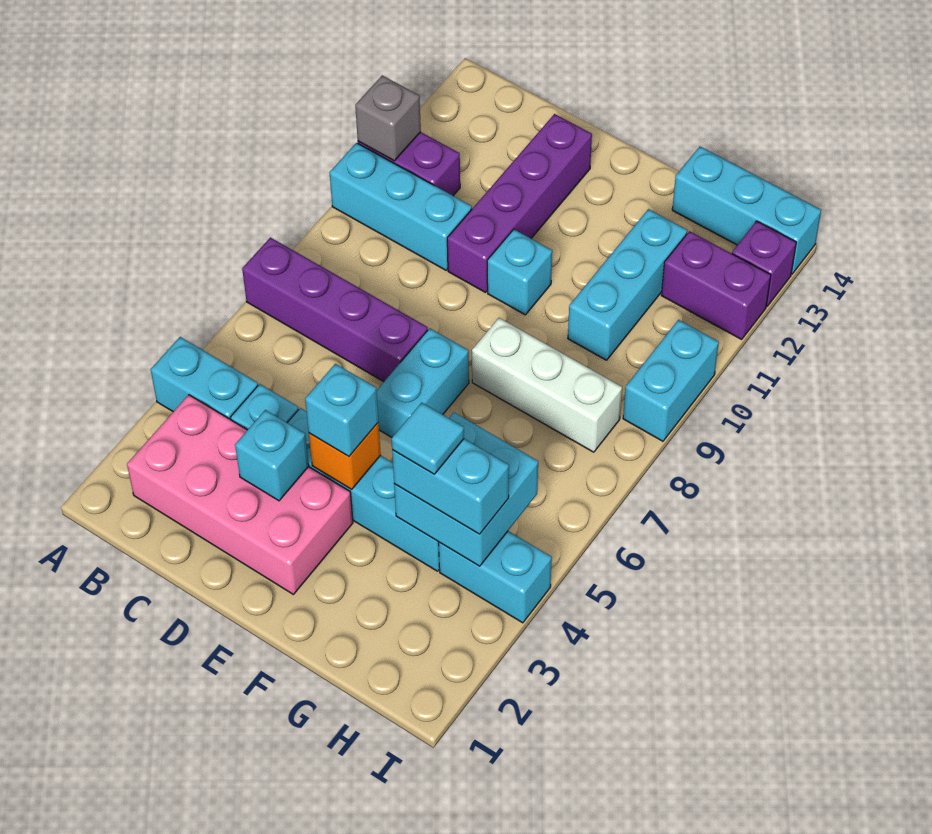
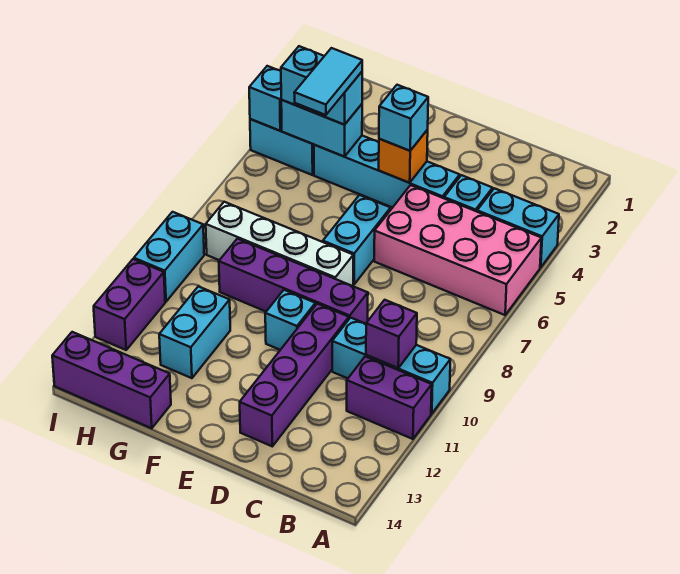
purple 1x4 brick [242,237,428,382] -> purple 1x4 brick moved to [219,239,368,324]
grey 1x1 brick [355,75,421,161] -> none
pink 2x4 brick [127,395,353,594] -> pink 2x4 brick moved to [374,185,541,315]
cyan 1x1 brick [235,410,309,501] -> cyan 1x1 brick moved to [249,66,282,131]
white 1x3 brick [472,318,622,452] -> white 1x4 brick [206,202,353,286]
cyan 2x2 brick [394,412,538,566] -> cyan 1x2 brick [281,100,362,157]
cyan 1x1 tile [392,403,464,474] -> cyan 1x2 tile [294,48,362,115]
cyan 1x3 brick [568,209,687,360] -> cyan 1x2 brick [159,286,230,378]
cyan 1x3 brick [672,147,821,274] -> purple 1x3 brick [52,332,171,428]
purple 1x2 brick [661,231,771,339] -> purple 1x2 brick turned to [94,259,165,350]
purple 1x1 brick [732,221,796,307] -> purple 1x1 brick moved to [366,300,417,368]

